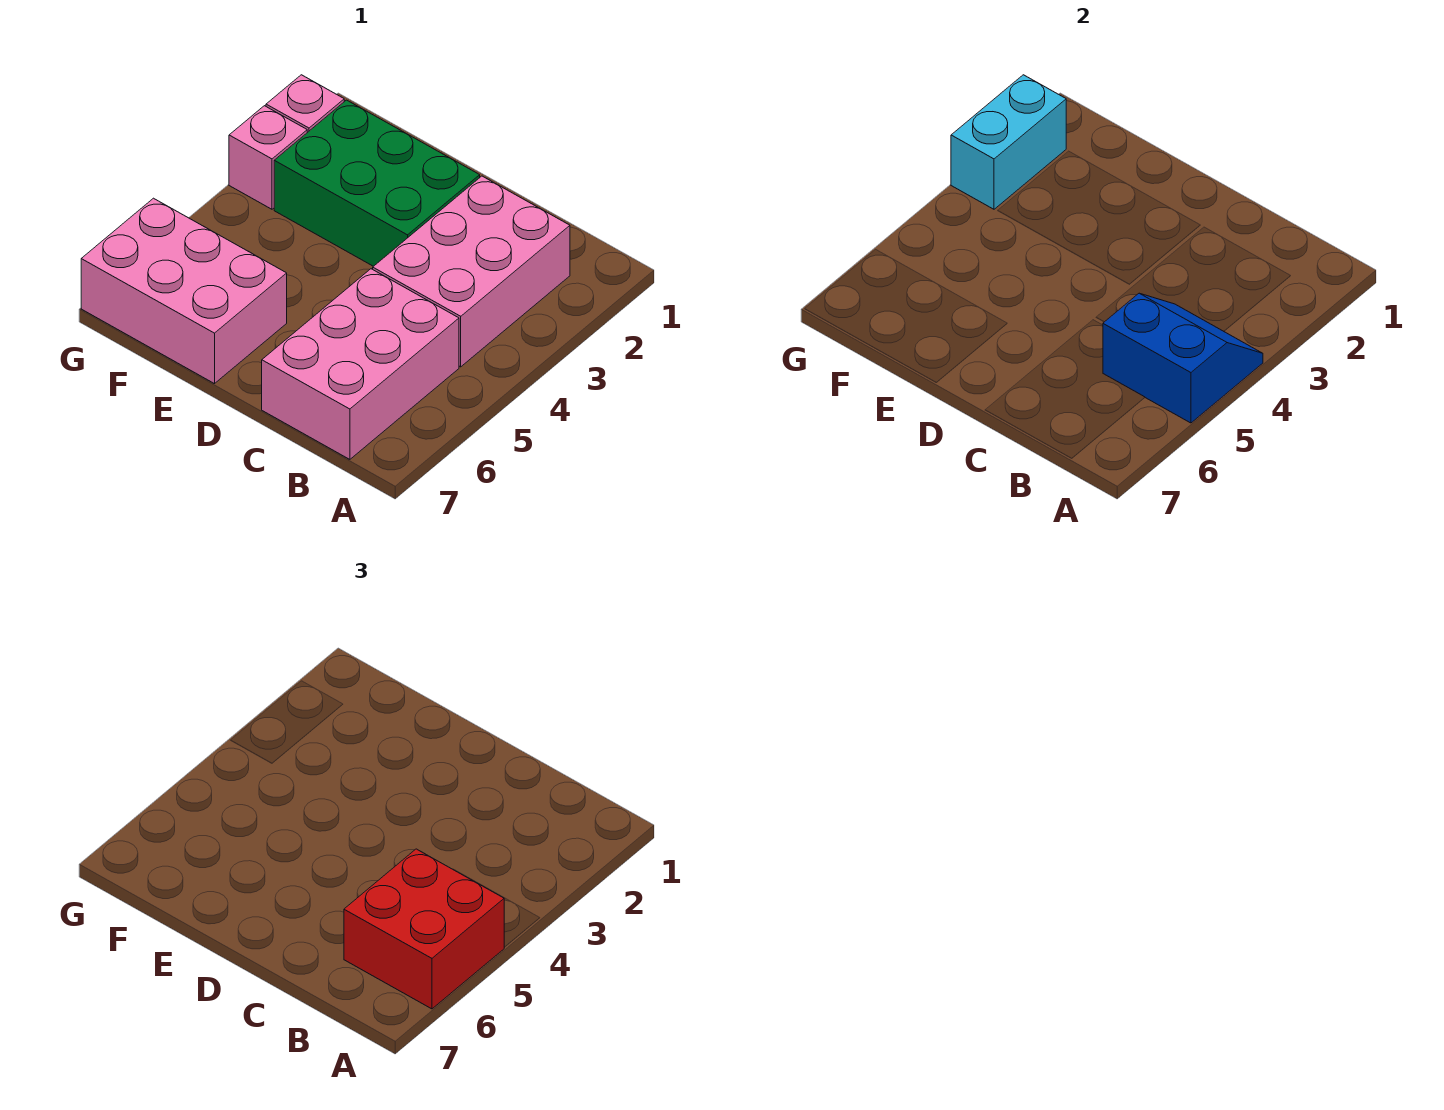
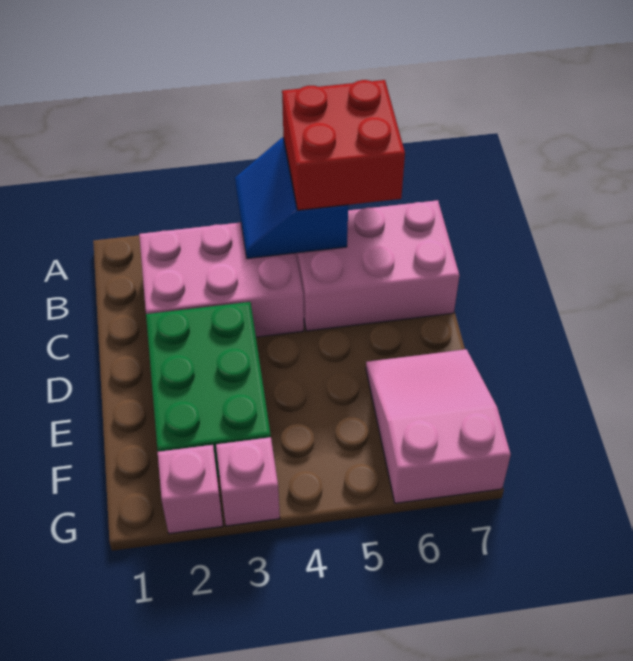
pink 2x3 brick [81,198,287,384] -> pink 2x3 slope [366,349,511,503]
cyan 1x2 brick [951,75,1066,209] -> none

